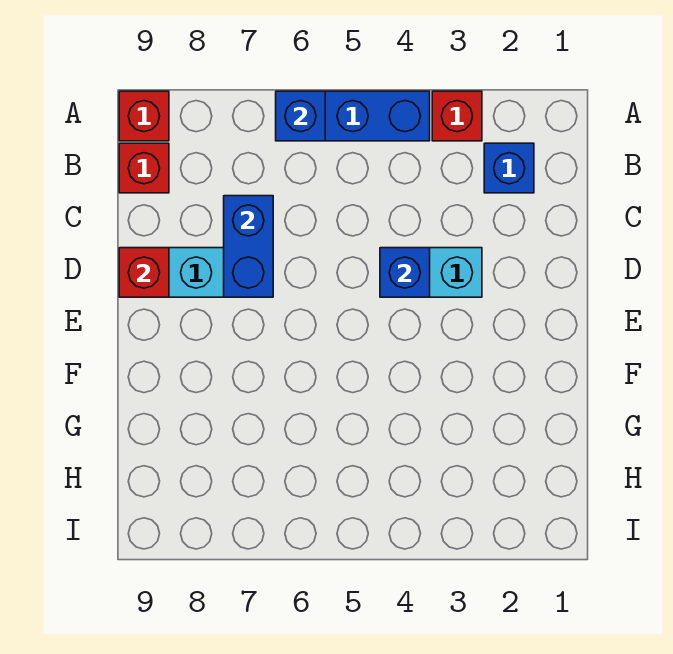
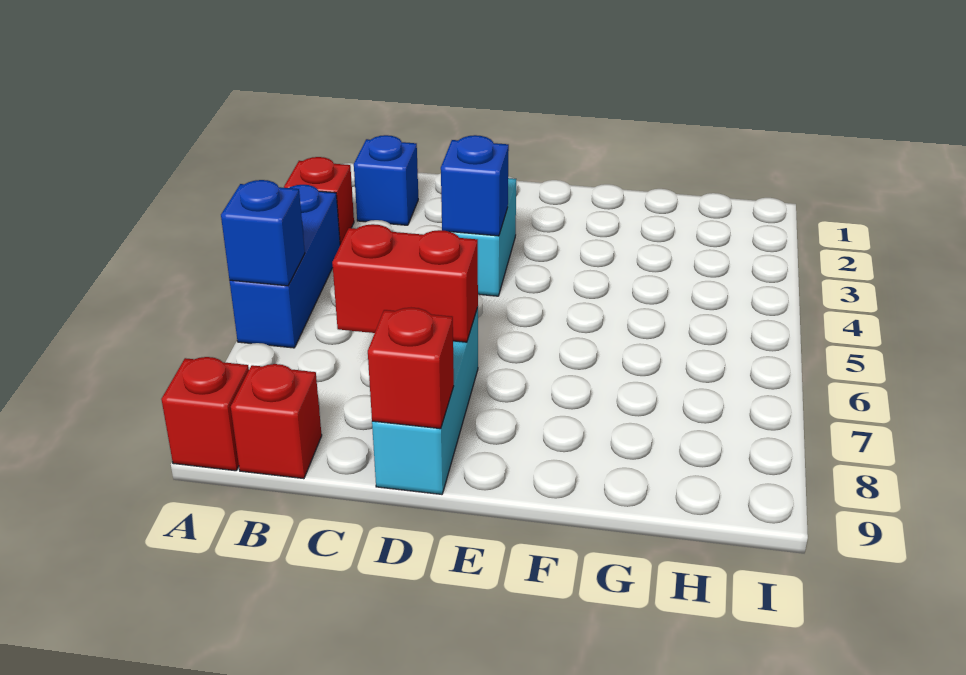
blue 1x2 brick [224,196,273,297] -> red 1x2 brick [332,224,478,342]

